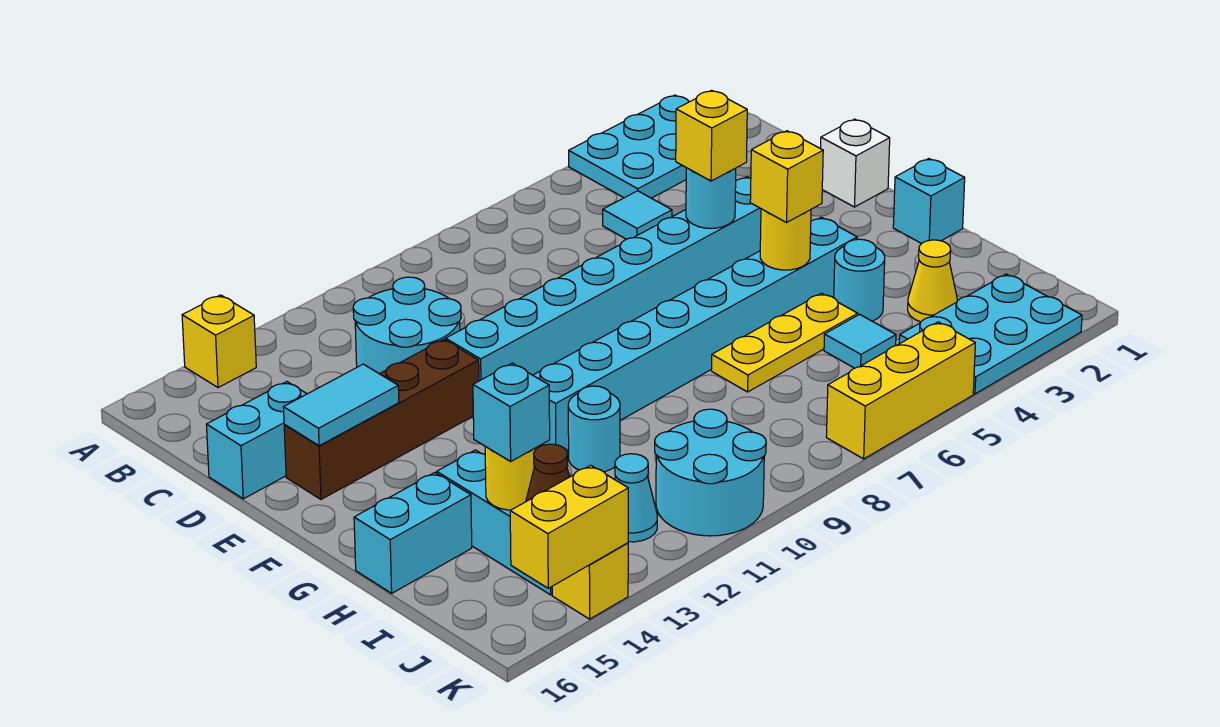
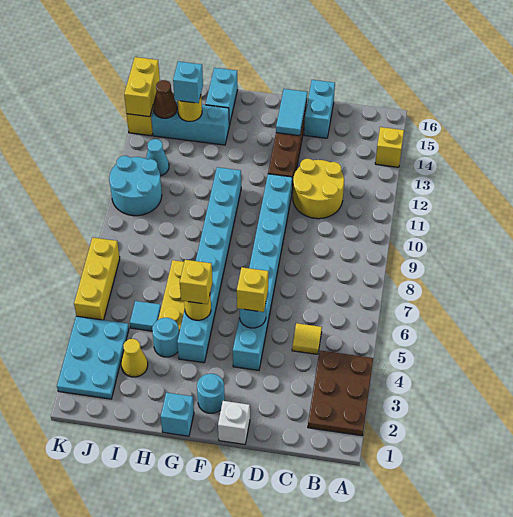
cyan 2x3 plate [569,95,689,198] -> brown 2x3 plate [308,351,373,436]
cyan 1x1 tile [603,191,672,239] -> yellow 1x1 tile [292,323,322,354]
cyan 2x2 round brick [353,277,461,374] -> yellow 2x2 round brick [293,159,344,219]
cyan 1x1 round brick [568,386,620,472] -> cyan 1x1 round brick moved to [197,374,225,413]

